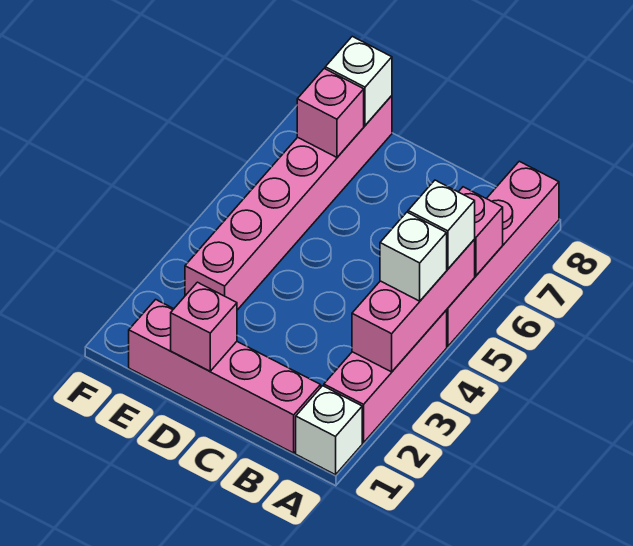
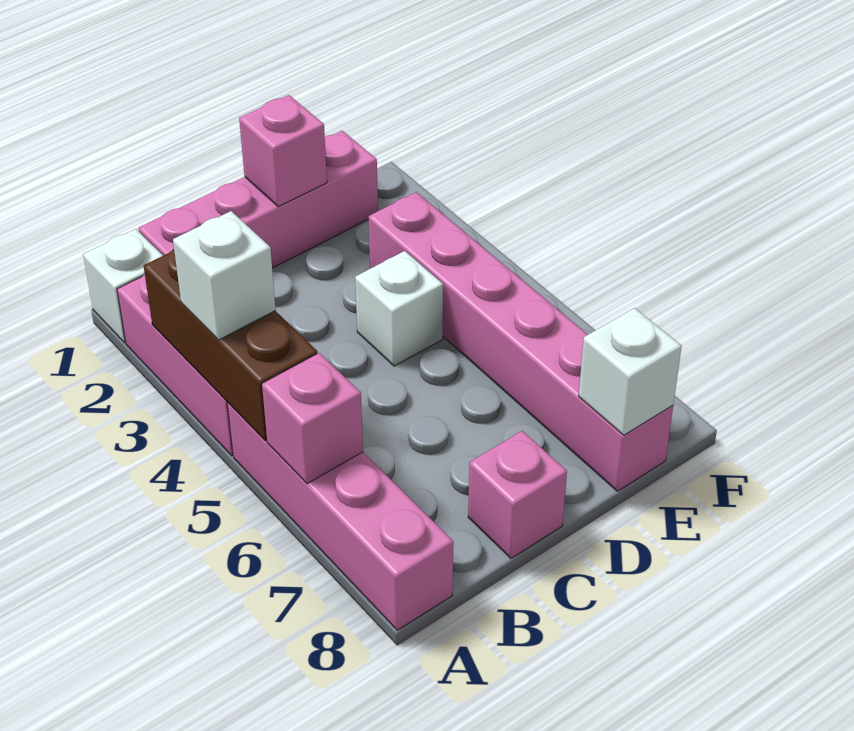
pink 1x3 brick [352,239,475,372] -> brown 1x3 brick [144,249,318,441]
white 1x1 brick [408,180,475,269] -> white 1x1 brick moved to [355,251,443,366]
pink 1x1 brick [297,69,364,157] -> pink 1x1 brick moved to [468,431,567,558]

